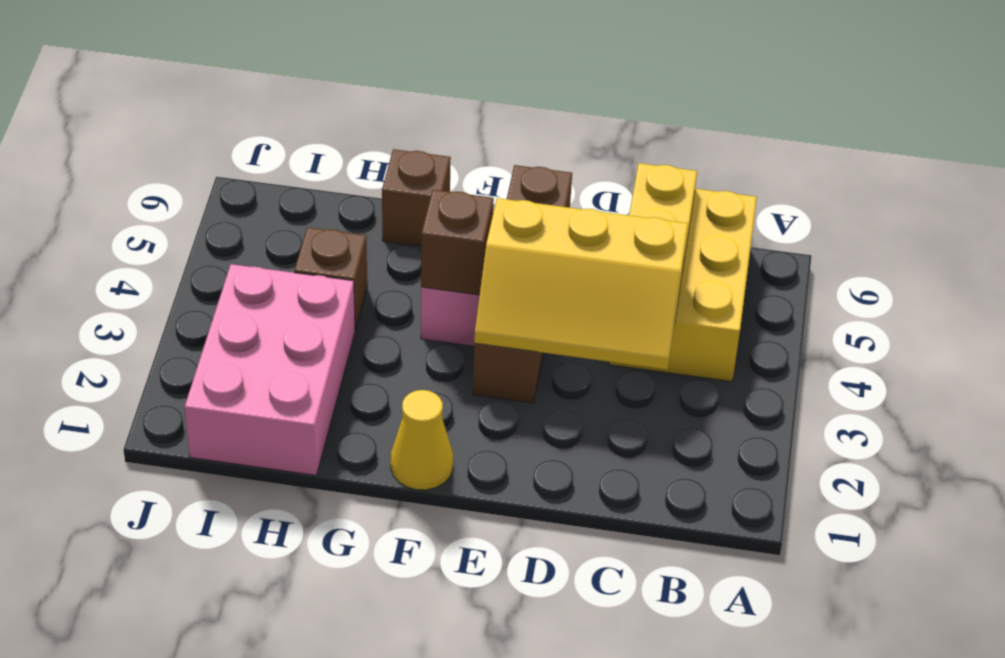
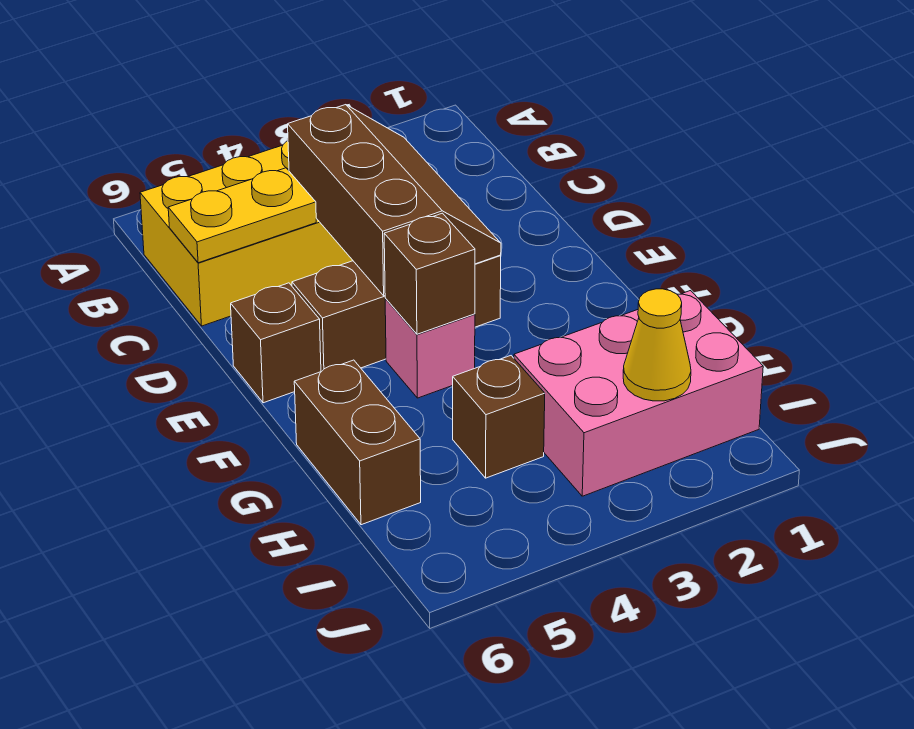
yellow 2x3 slope [474,198,688,370] -> brown 2x3 slope [288,105,501,296]
yellow 1x1 cone [391,390,453,490] -> yellow 1x1 cone moved to [623,289,691,401]
brown 1x1 brick [382,149,451,246] -> brown 1x2 brick [294,360,421,525]

